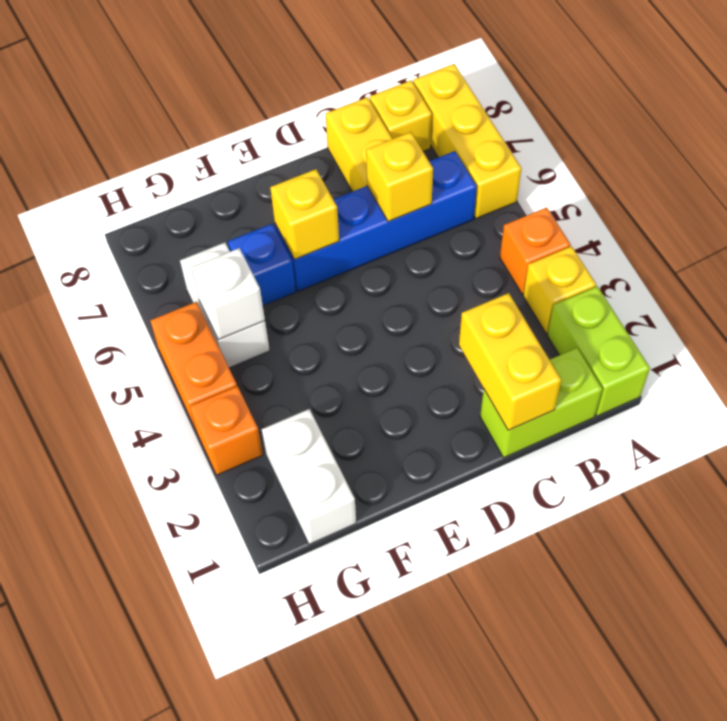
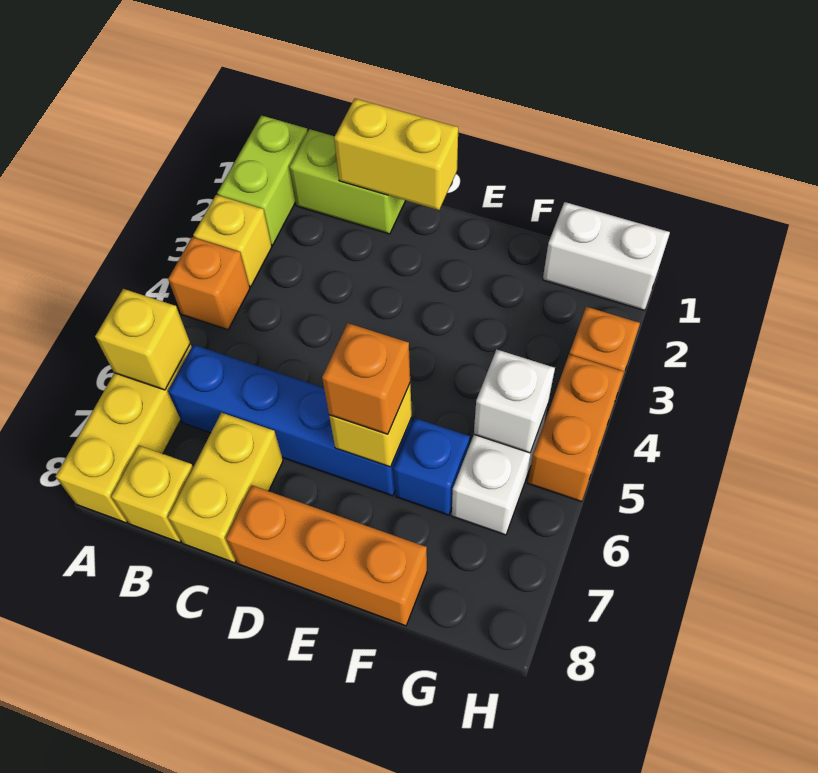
yellow 1x2 brick [459,293,561,430] -> yellow 1x2 brick turned to [334,99,458,210]
yellow 1x1 brick [366,132,433,222] -> yellow 1x1 brick moved to [95,289,190,390]
none -> orange 1x3 brick [226,485,427,626]
none -> orange 1x1 brick [322,323,410,434]
white 1x2 brick [262,409,356,544] -> white 1x2 brick turned to [543,202,670,310]

